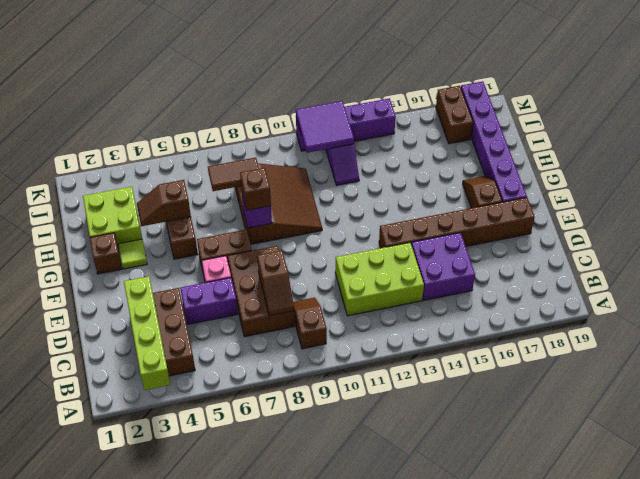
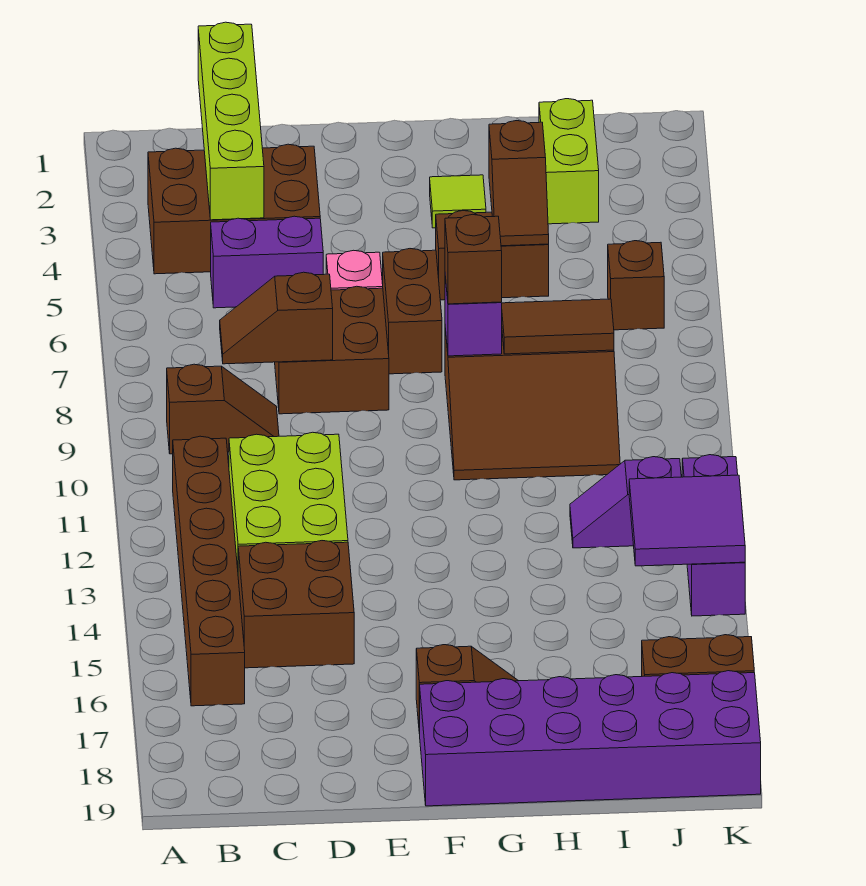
lime 1x4 brick [124,276,170,390] -> lime 1x4 brick turned to [198,22,264,220]
brown 2x3 brick [228,246,295,337] -> brown 2x2 brick [275,286,389,414]
purple 2x2 brick [412,233,475,300] -> brown 2x2 brick [238,541,354,668]
purple 1x2 brick [180,278,238,325] -> purple 1x2 brick turned to [211,216,323,308]
brown 1x6 brick [379,197,535,248] -> brown 1x6 brick moved to [173,436,245,706]
purple 1x6 brick [461,81,527,202] -> purple 2x6 brick [420,671,761,806]
brown 1x1 brick [90,233,122,274] -> brown 1x1 brick moved to [608,241,664,330]
lime 2x2 brick [83,187,142,248] -> lime 1x2 brick [539,99,599,224]
brown 1x2 slope [137,180,191,226] -> brown 1x2 slope turned to [489,121,549,246]
brown 1x2 tile [208,158,259,191] -> brown 1x2 tile turned to [502,299,614,354]
purple 2x2 tile [296,101,354,153] -> purple 2x2 tile moved to [629,475,745,566]
purple 1x4 brick [296,98,396,151] -> purple 1x3 brick [682,455,745,616]

